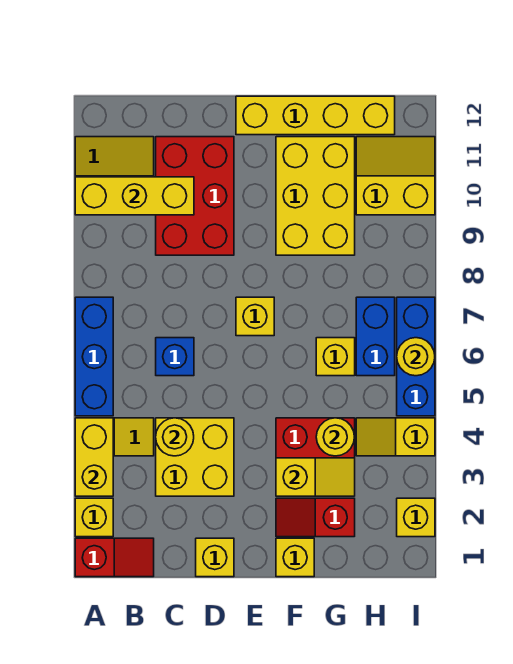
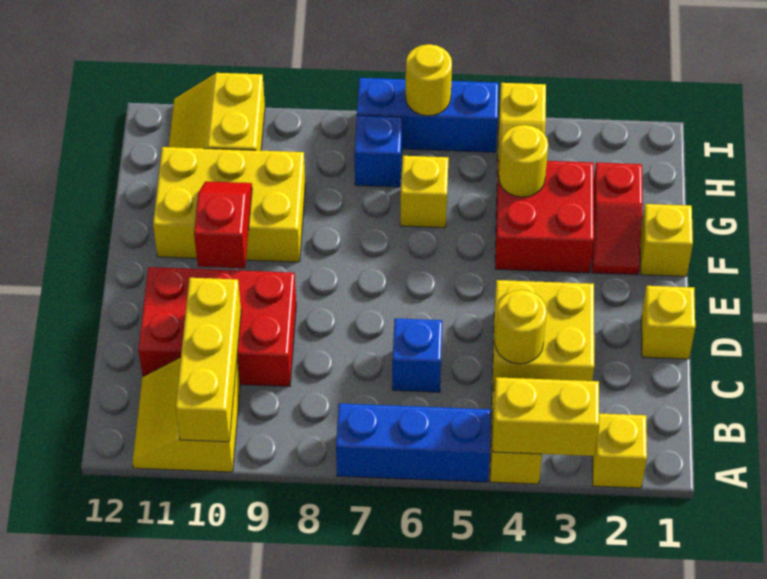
red 1x2 slope [75,538,154,577] -> red 1x2 slope moved to [194,181,252,268]
yellow 1x1 brick [236,297,274,336] -> none
yellow 1x4 brick [236,96,395,135] -> none
yellow 1x2 slope [276,458,355,496] -> none
blue 1x2 brick [356,297,395,376] -> blue 1x1 brick [355,115,402,187]
yellow 1x1 brick [397,498,435,537] -> none

